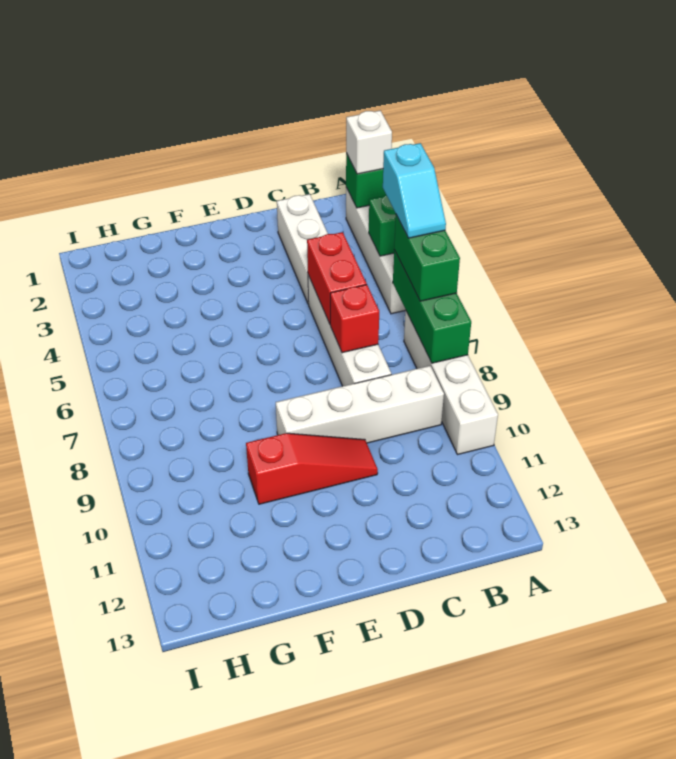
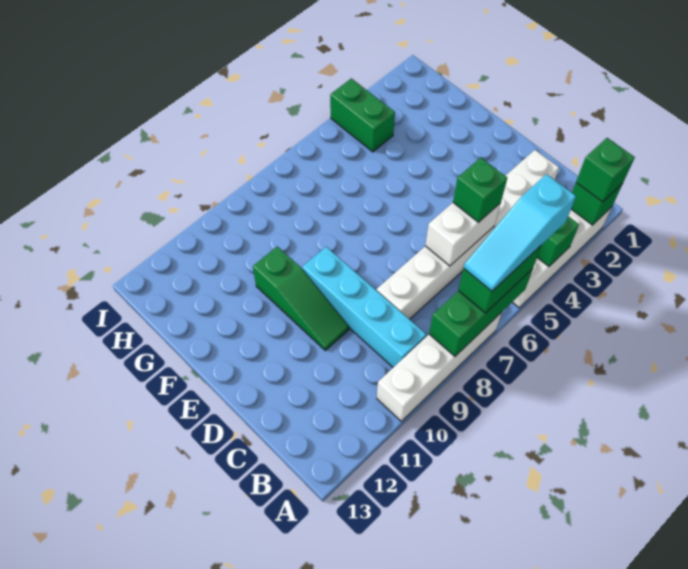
white 1x1 brick [346,111,392,174] -> green 1x1 brick [576,138,635,202]
cyan 1x2 slope [383,143,446,238] -> cyan 1x3 slope [464,174,576,291]
white 1x4 brick [276,366,444,443] -> cyan 1x4 brick [302,247,426,367]
red 1x2 brick [307,232,367,324] -> white 1x2 brick [425,203,501,266]
none -> green 1x1 brick [453,158,507,222]
red 1x1 brick [330,285,379,353] -> none
red 1x3 slope [246,433,378,504] -> green 1x3 slope [253,246,349,350]
none -> green 1x2 brick [330,78,395,152]

